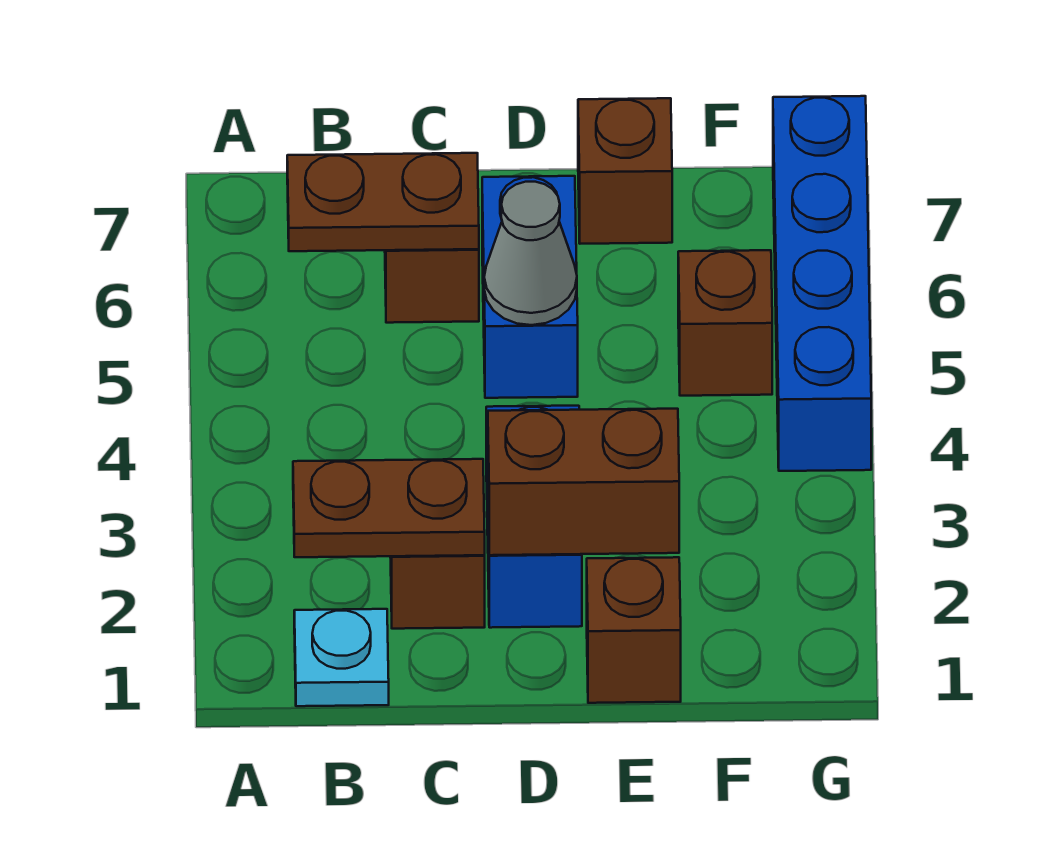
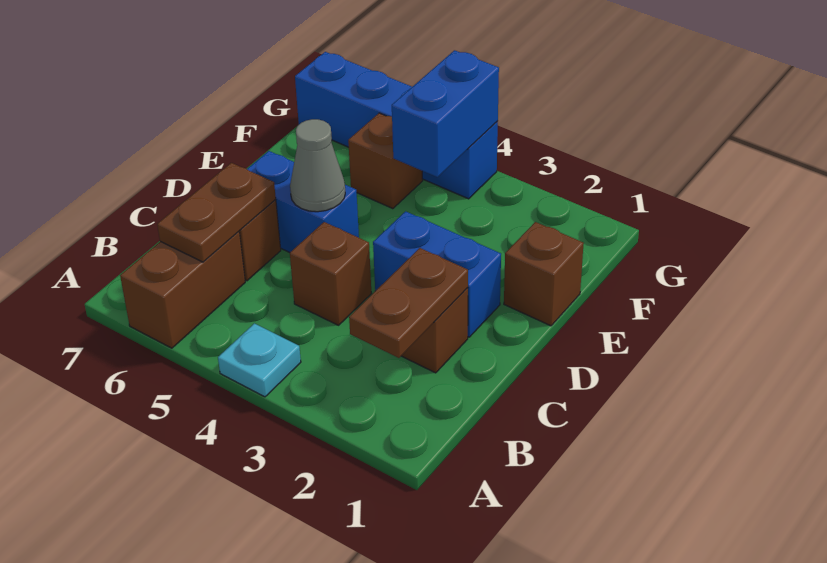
cyan 1x1 plate [294,609,389,706] -> cyan 1x1 plate moved to [218,323,301,397]
brown 1x2 brick [488,409,679,555] -> brown 1x2 brick moved to [120,232,245,348]
brown 1x1 brick [578,98,672,244] -> brown 1x1 brick moved to [290,222,371,325]
none -> blue 1x2 brick [392,50,499,177]

